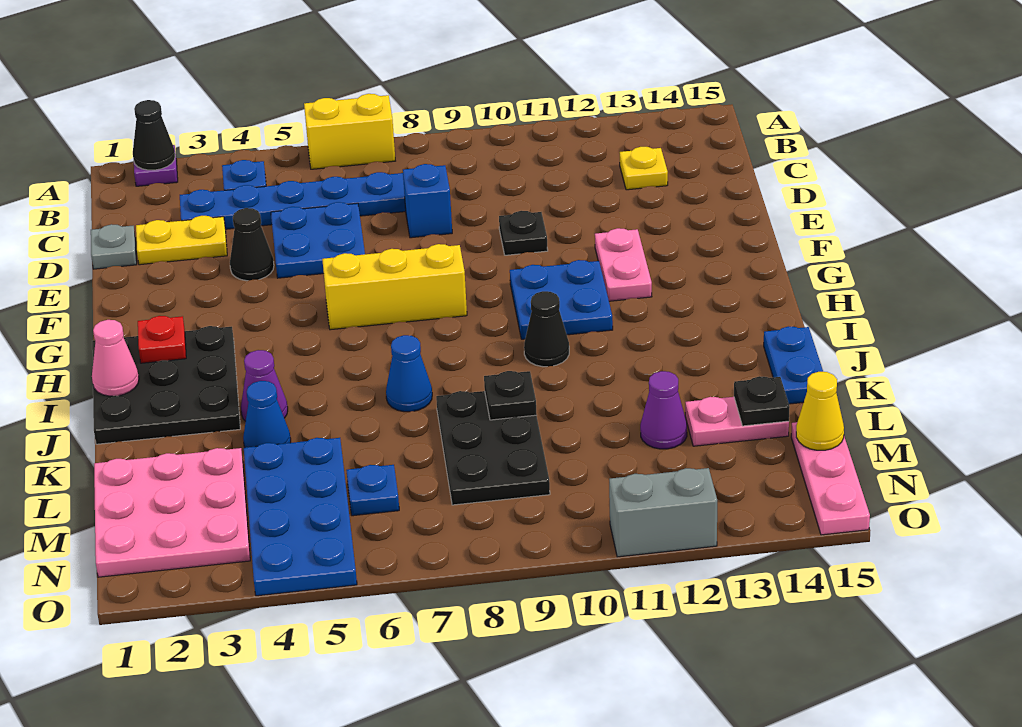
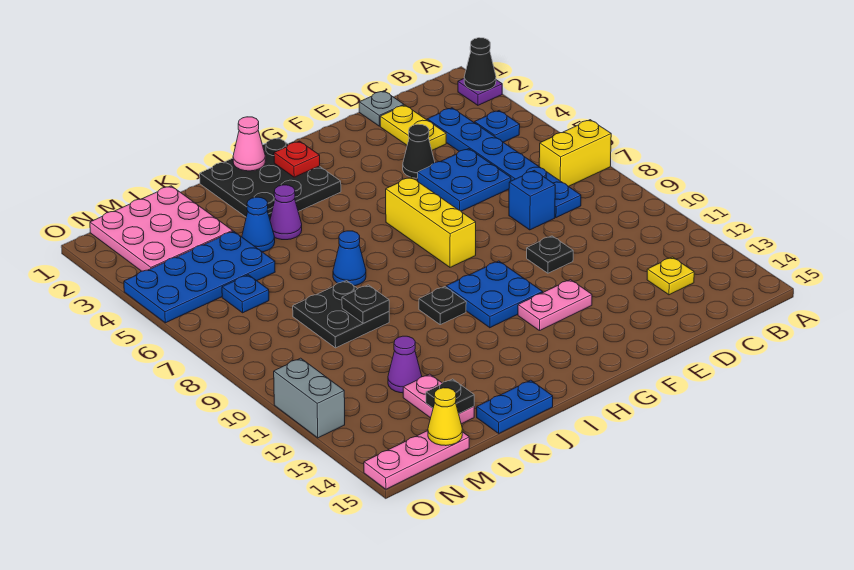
yellow 1x2 brick [304,94,395,169] -> yellow 1x2 brick turned to [539,120,611,187]
black 1x1 cone [524,291,569,367] -> black 1x1 plate [419,287,466,325]
black 2x3 plate [436,391,550,505] -> black 2x2 plate [293,281,389,348]

